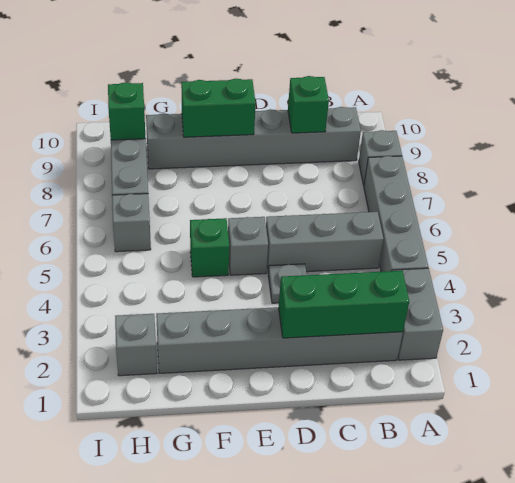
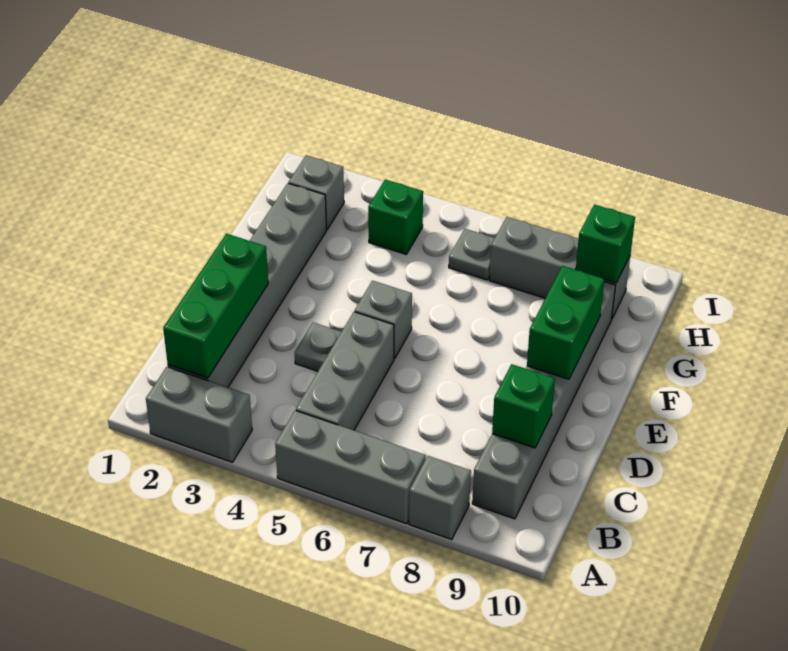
grey 1x4 brick [364,156,428,272] -> grey 1x3 brick [275,410,426,524]
green 1x1 brick [190,218,229,277] -> green 1x1 brick moved to [368,180,423,254]
grey 1x1 brick [112,194,151,252] -> grey 1x1 plate [449,229,495,280]

